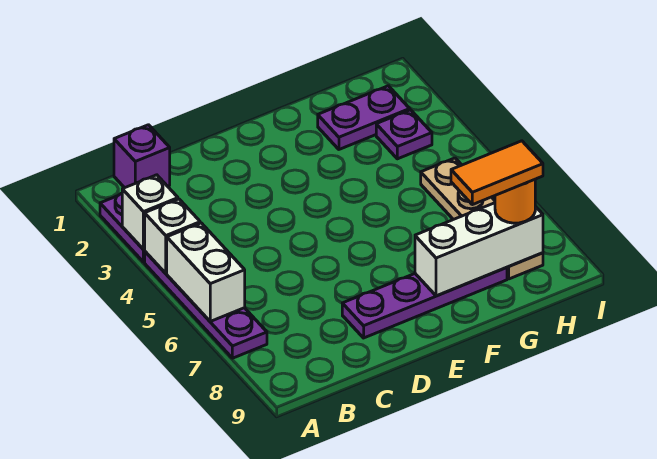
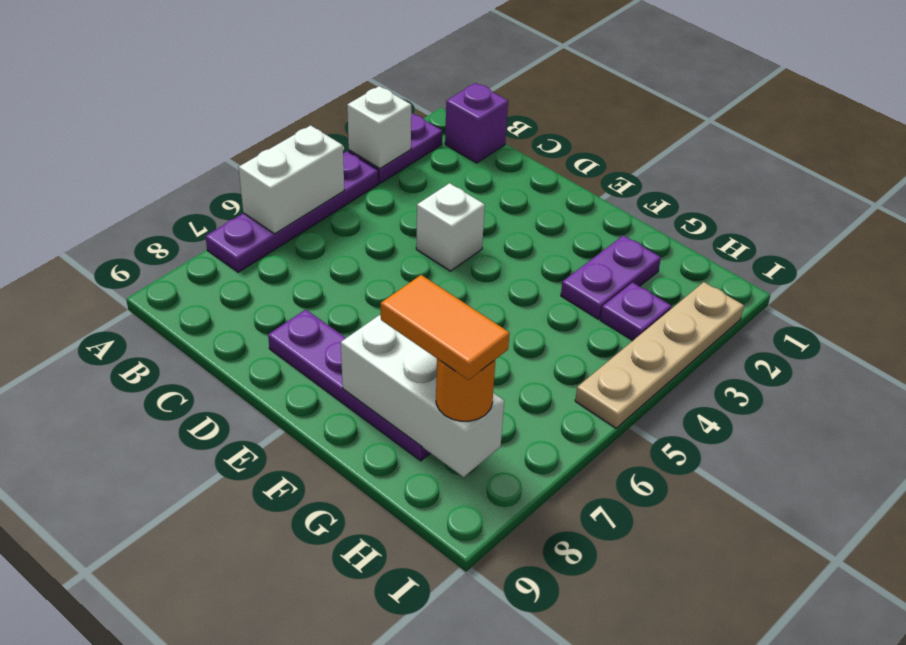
white 1x1 brick [145,199,200,273] -> white 1x1 brick moved to [416,183,485,271]
purple 1x2 plate [318,86,410,149] -> purple 1x2 plate turned to [561,235,661,319]
tan 1x4 plate [421,158,543,279] -> tan 1x4 plate moved to [575,282,744,428]

